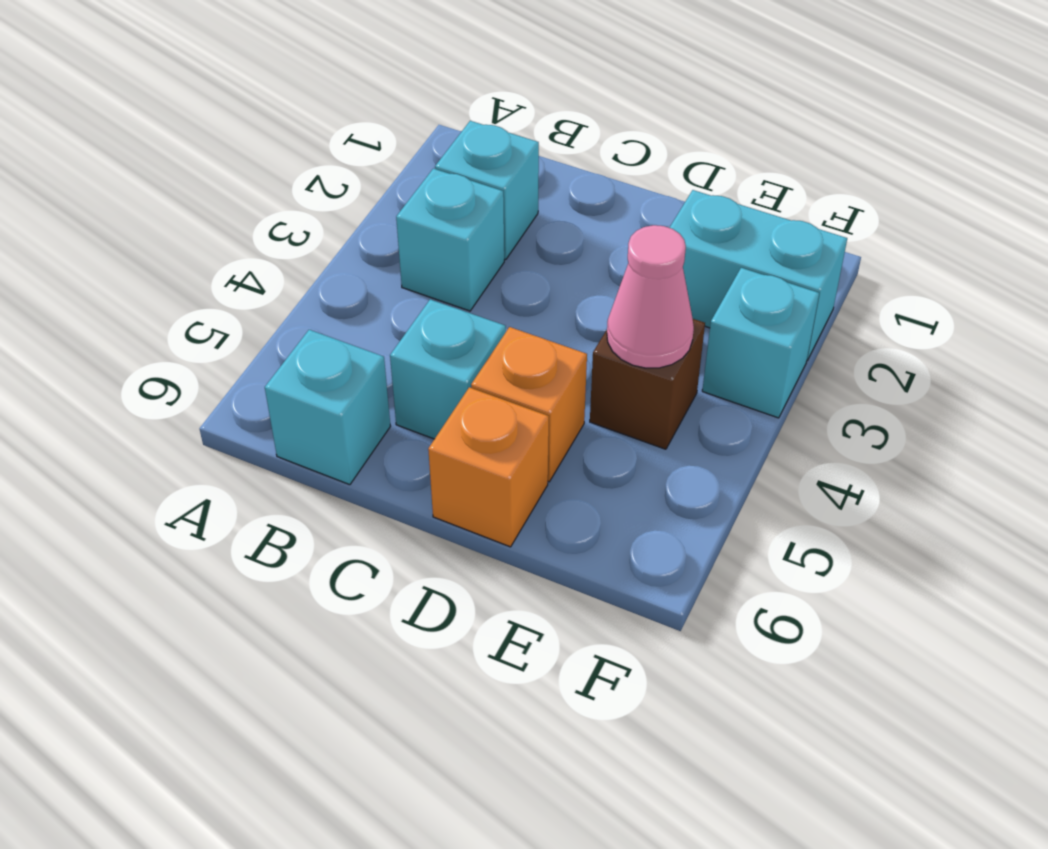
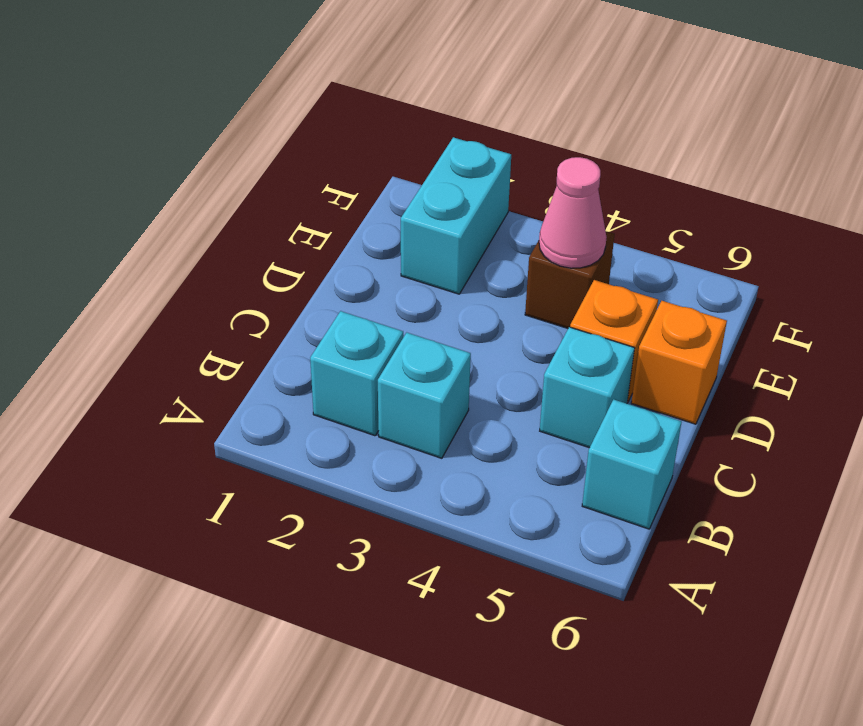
cyan 1x1 brick [702,268,819,418] -> none

